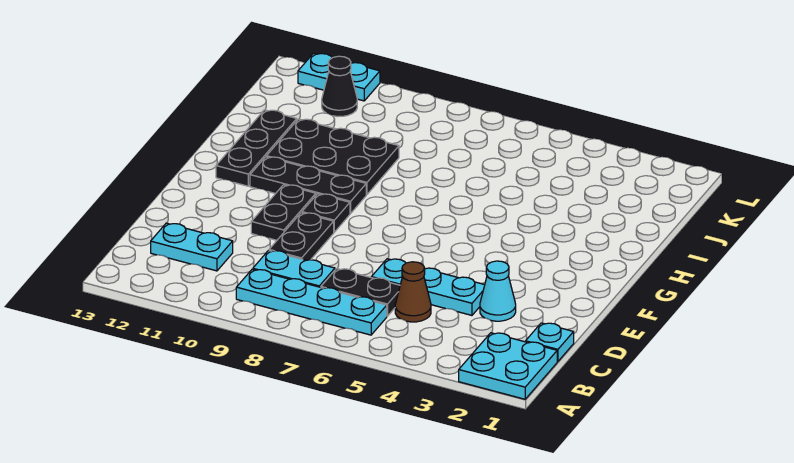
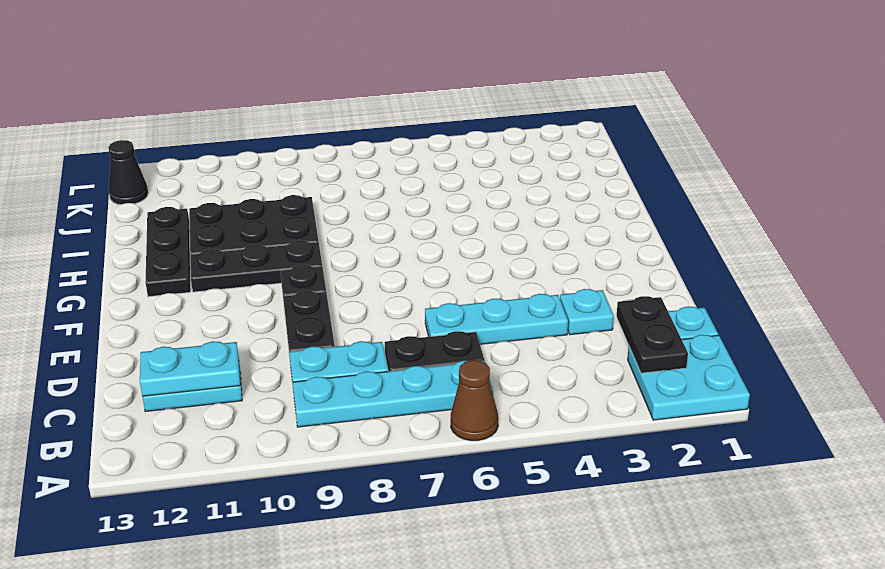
brown 1x1 cone [395,262,431,322] -> brown 1x1 cone moved to [451,360,498,441]
cyan 1x1 cone [480,261,516,321] -> cyan 1x1 plate [560,289,614,335]
black 1x2 plate [251,185,316,240] -> black 1x2 plate moved to [617,296,688,373]
black 1x1 cone [322,56,357,117] -> black 1x1 cone moved to [108,140,148,205]
cyan 1x2 plate [298,53,380,101] -> cyan 1x2 plate moved to [140,341,240,396]

